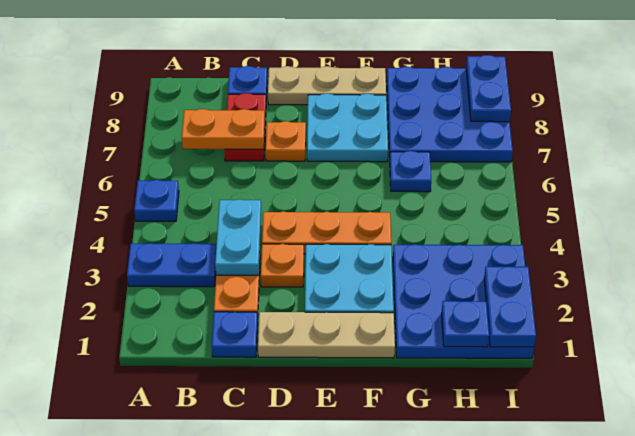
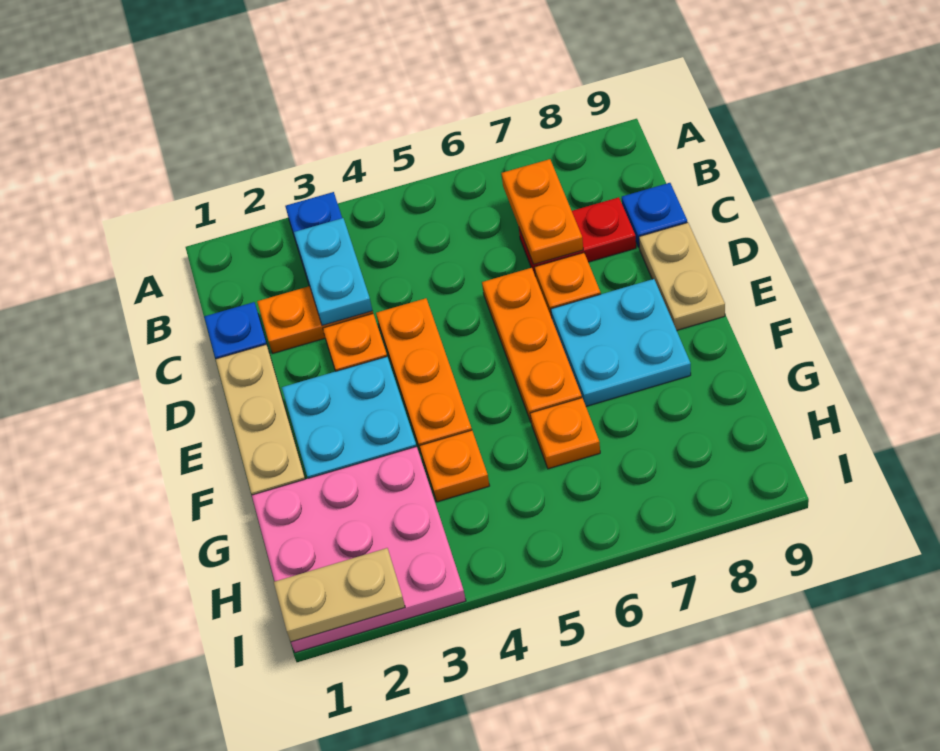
blue 1x1 plate [134,180,179,221] -> none
cyan 1x2 plate [215,199,261,275] -> cyan 1x2 plate turned to [294,218,373,325]
none -> orange 1x3 plate [482,268,582,422]
tan 1x3 plate [268,66,386,105] -> tan 1x2 plate [639,223,725,330]
blue 3x3 plate [393,244,534,358] -> pink 3x3 plate [252,447,466,653]
none -> orange 1x1 plate [420,430,490,502]
blue 1x1 plate [390,151,431,192] -> orange 1x1 plate [530,398,600,469]
blue 3x3 plate [387,67,513,162] -> none
blue 1x1 plate [442,301,489,347] -> none
blue 1x2 plate [484,266,536,347] -> tan 1x2 plate [274,548,405,642]
blue 1x2 plate [466,55,511,122] -> none

